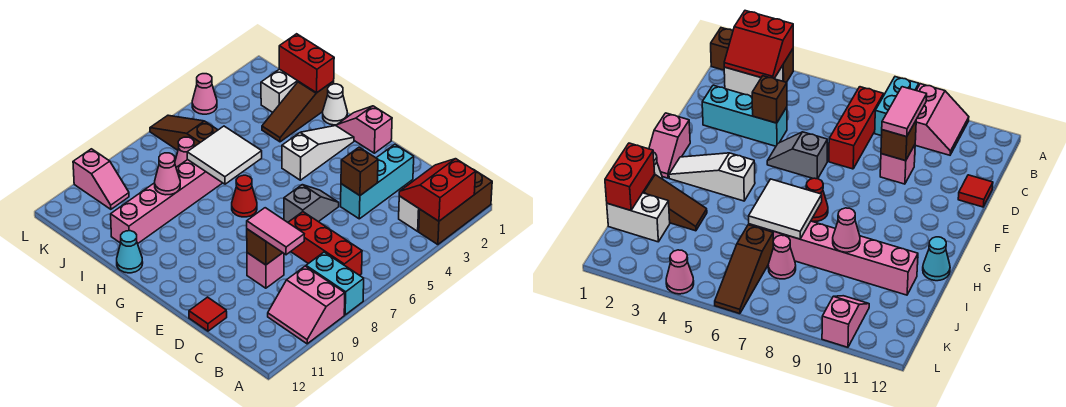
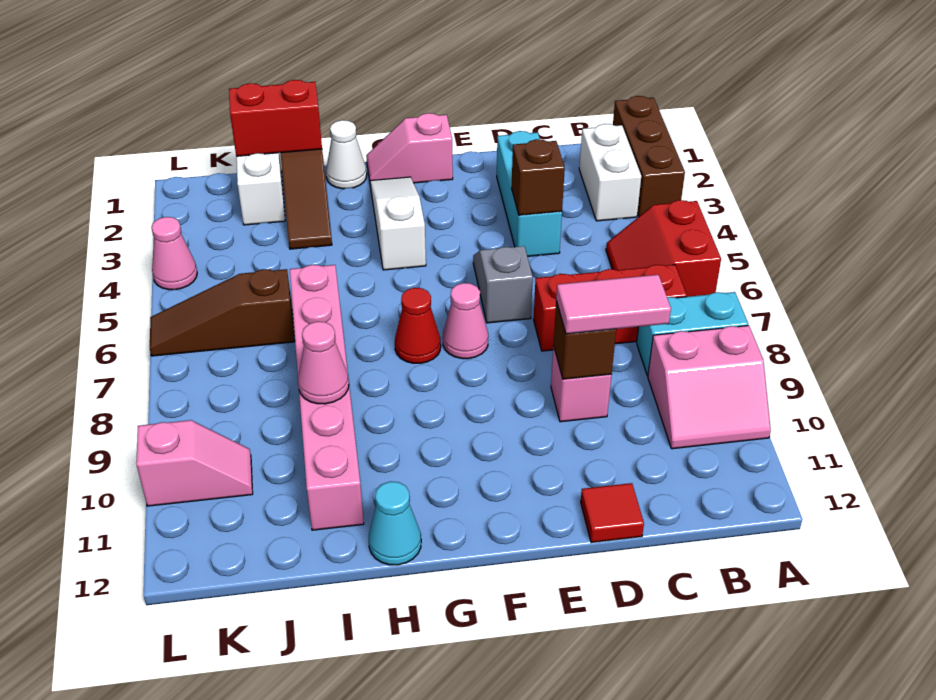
red 2x2 slope [399,159,476,221] -> red 2x2 slope moved to [606,200,721,297]
white 2x2 tile [187,126,262,184] -> none
pink 1x1 cone [175,137,194,167] -> pink 1x1 cone moved to [443,283,488,359]

